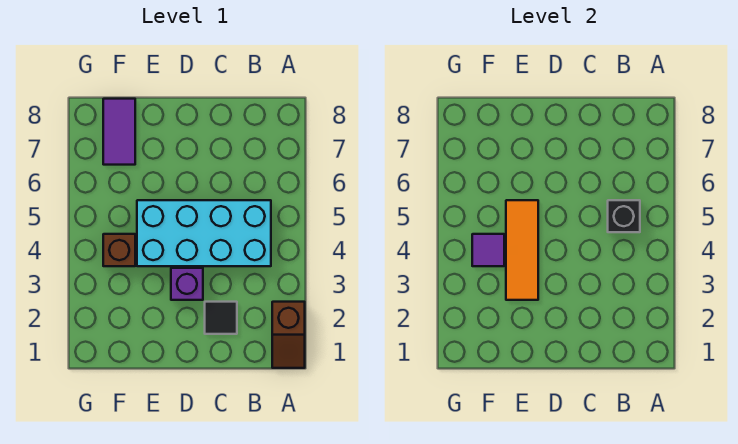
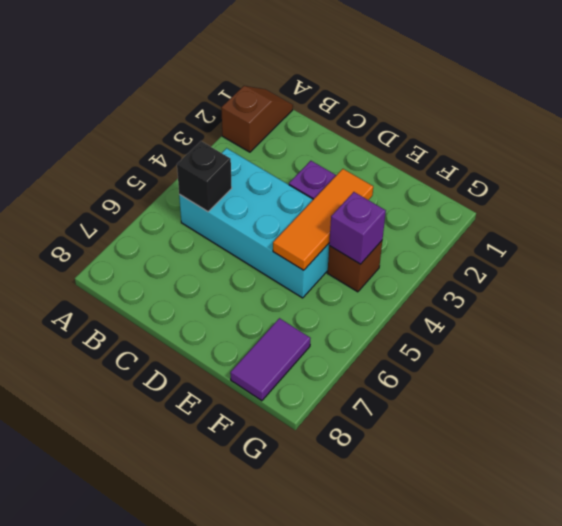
black 1x1 tile [205,302,237,334] -> none
purple 1x1 tile [472,234,504,266] -> purple 1x1 brick [329,192,386,264]

